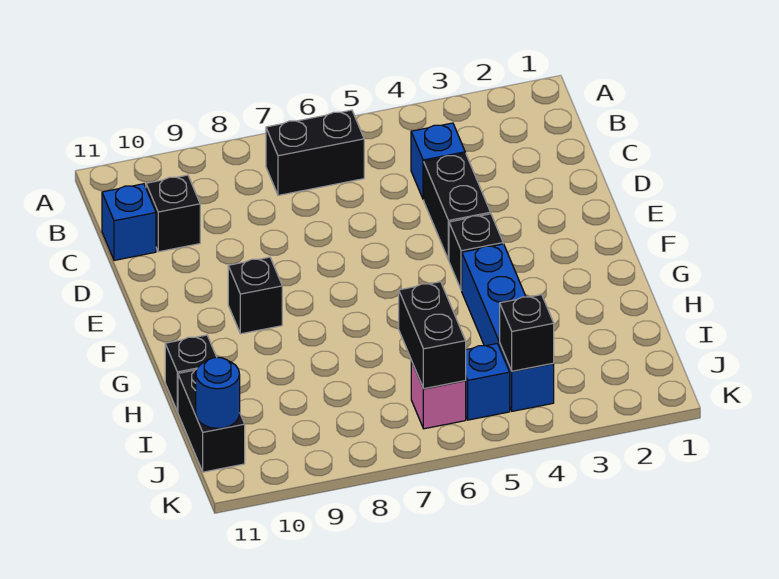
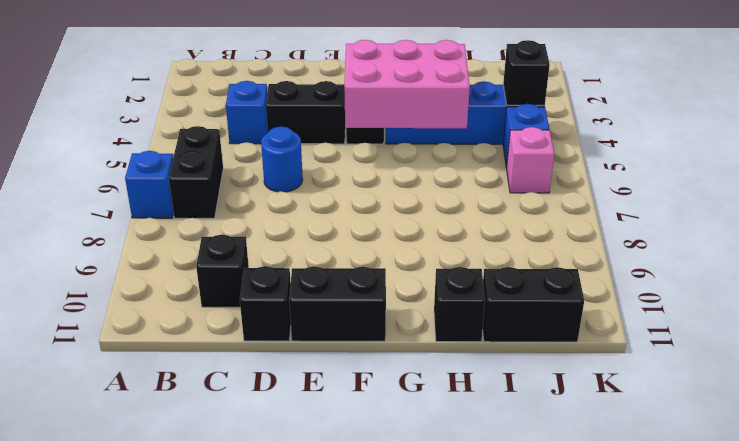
blue 1x1 brick [102,184,156,260] -> blue 1x1 brick moved to [125,151,174,218]
none -> pink 2x3 brick [344,40,470,128]
black 1x1 brick [228,257,282,334] -> black 1x1 brick moved to [240,266,291,341]
black 1x2 brick [399,282,466,389] -> black 1x2 brick moved to [289,266,386,341]
blue 1x1 round brick [196,358,240,428] -> blue 1x1 round brick moved to [261,126,303,192]

